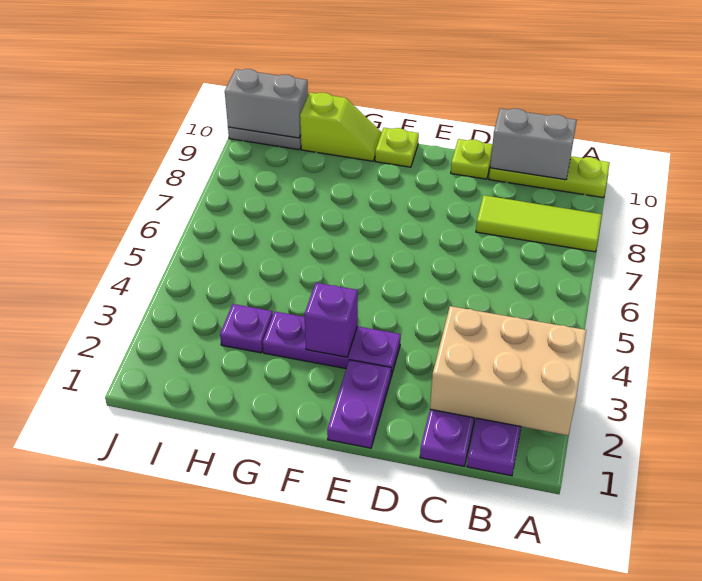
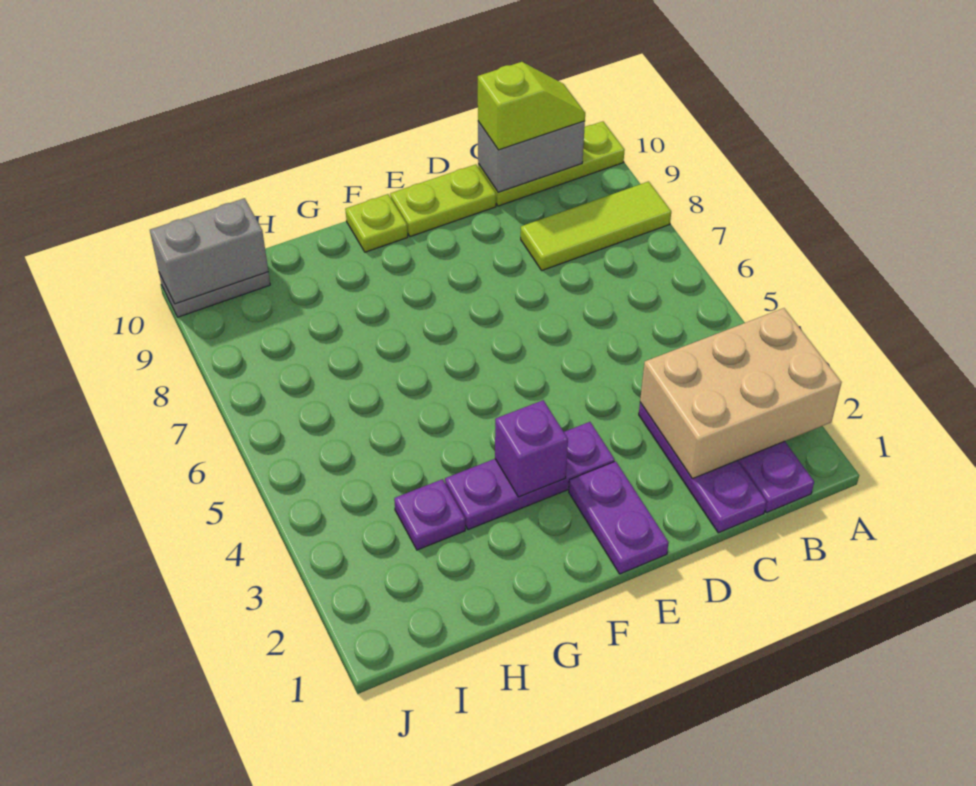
lime 1x1 plate [451,139,493,179] -> lime 1x2 plate [390,164,496,237]
lime 1x2 slope [300,92,382,161] -> lime 1x2 slope moved to [478,62,585,150]

